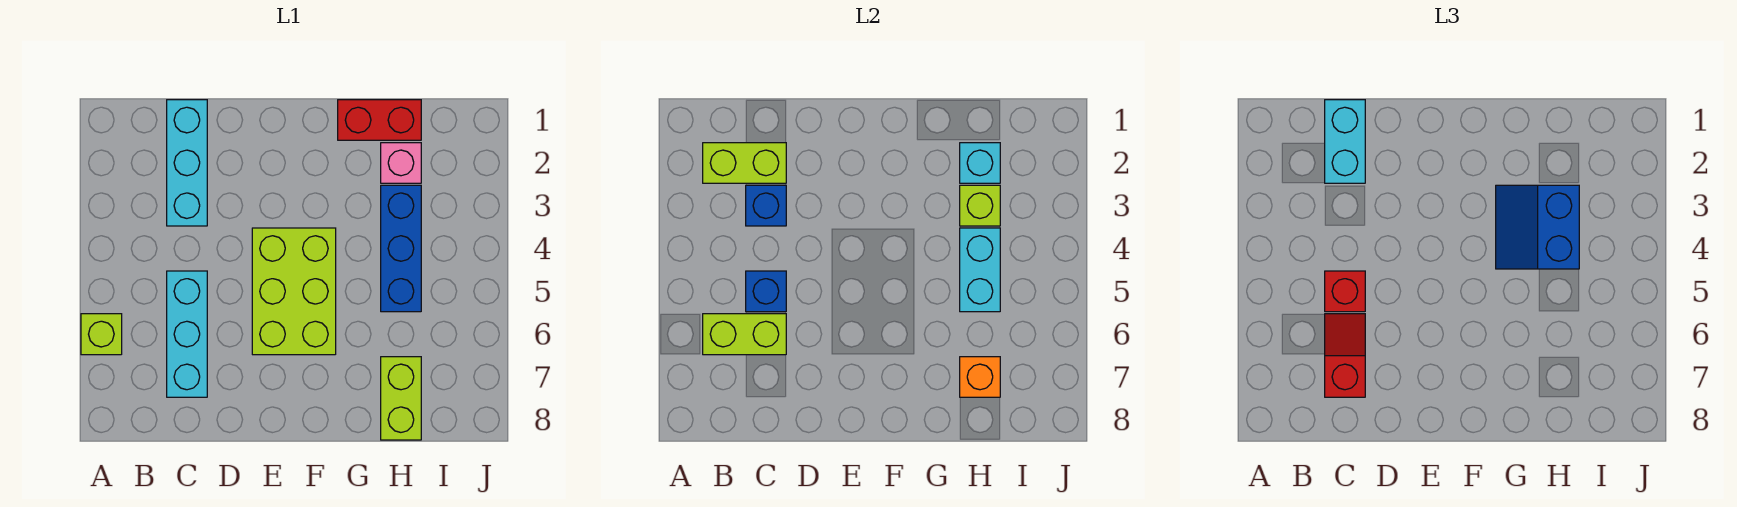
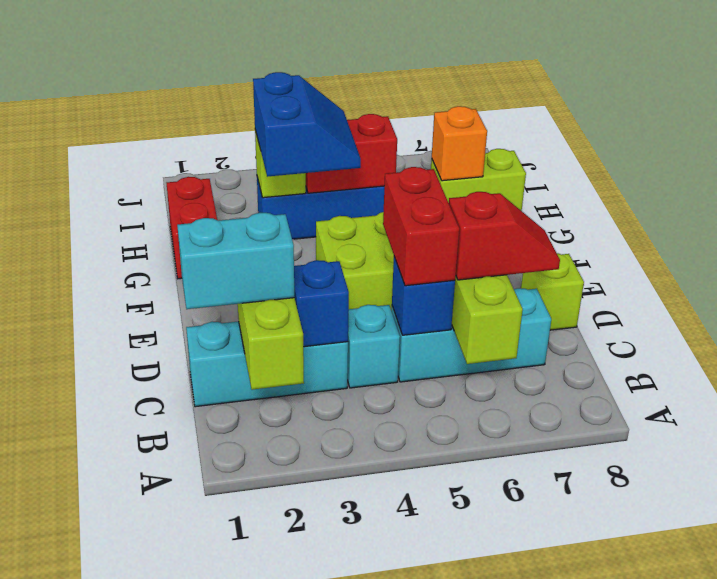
lime 1x1 brick [81,314,122,355] -> lime 1x1 brick moved to [521,253,584,330]
red 1x1 brick [1325,271,1365,312] -> red 1x2 brick [383,167,459,286]
red 1x2 slope [1325,314,1365,397] -> red 1x2 slope turned to [449,192,560,280]
blue 2x2 slope [1496,185,1579,269] -> blue 2x2 slope turned to [253,72,361,177]
pink 1x1 brick [381,143,421,183] -> none
cyan 1x1 brick [960,143,1000,183] -> cyan 1x1 brick moved to [347,305,400,388]
cyan 1x2 brick [960,228,1000,312] -> red 1x2 brick [306,114,397,193]

